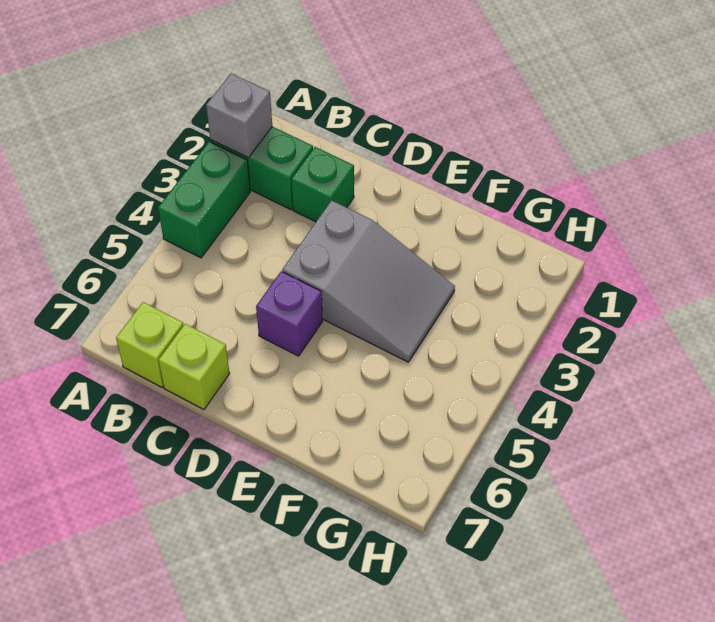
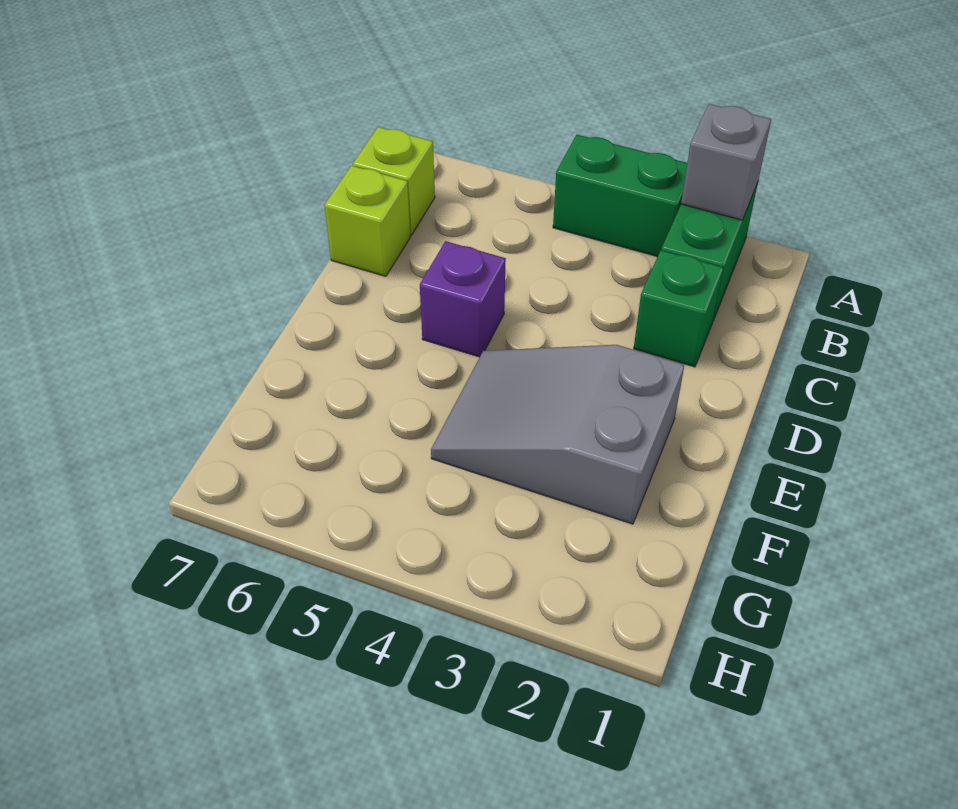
grey 2x3 slope [282,200,455,362] -> grey 2x3 slope turned to [431,345,684,524]

